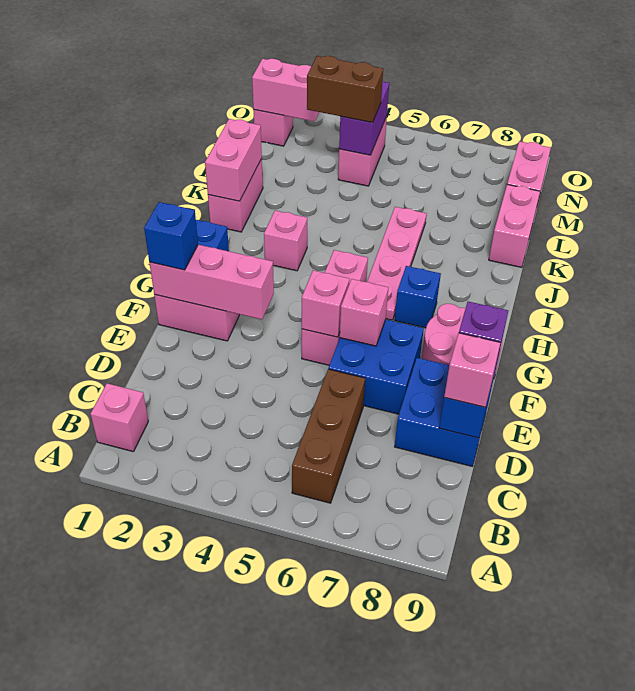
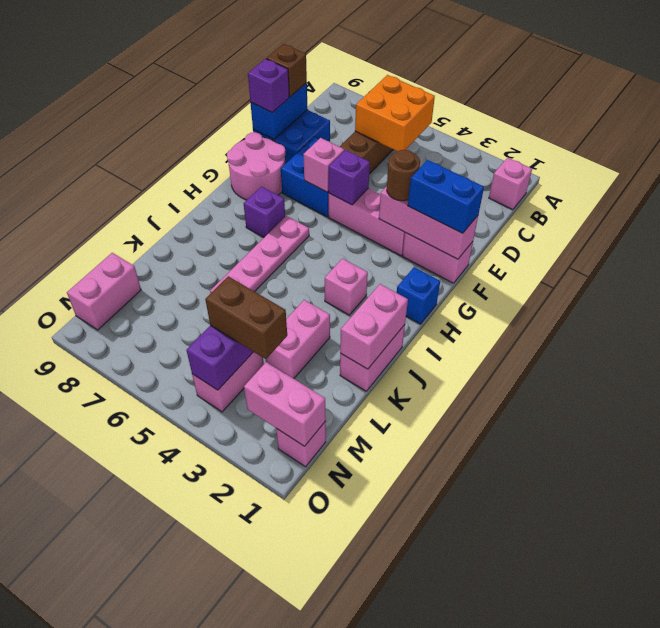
none -> orange 2x2 brick [355,75,435,152]
pink 1x1 brick [444,333,501,407] -> brown 1x1 brick [266,44,307,97]
blue 1x1 brick [144,202,198,270] -> blue 1x2 brick [408,160,484,233]
none -> brown 1x1 round brick [387,150,420,201]
pink 1x3 brick [302,250,368,365] -> pink 1x3 brick turned to [329,188,405,256]
pink 1x1 brick [302,270,349,337] -> purple 1x1 brick [329,150,370,205]
blue 1x1 brick [394,266,441,328] -> purple 1x1 brick [244,187,285,237]
pink 1x2 brick [489,185,540,267] -> pink 1x2 brick moved to [266,300,330,379]

